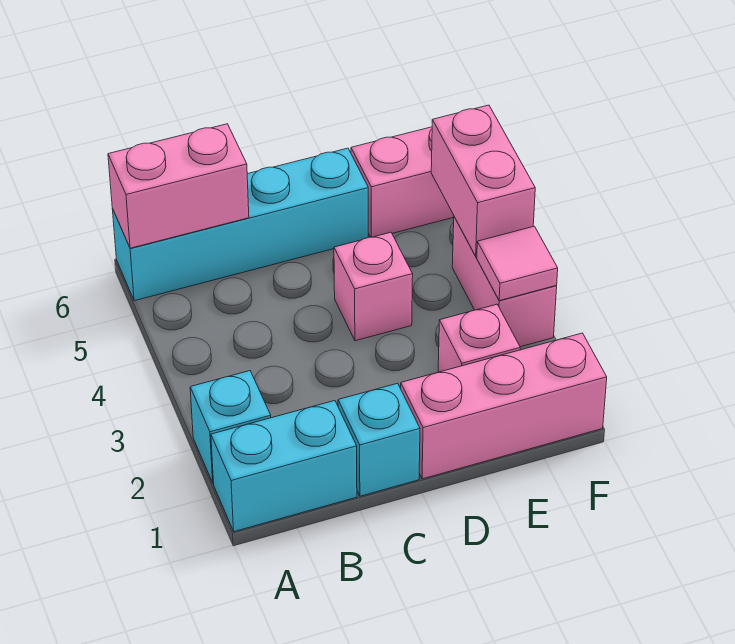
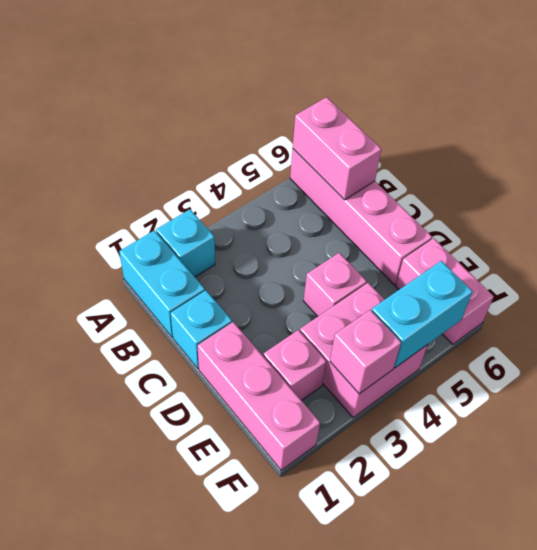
cyan 1x4 brick [112,148,368,301] -> pink 1x4 brick [290,149,432,285]
pink 1x2 brick [452,217,557,347] -> pink 2x2 brick [300,283,427,418]
pink 1x1 tile [477,226,558,301] -> pink 1x1 brick [330,310,401,394]
pink 1x2 brick [431,105,535,256] -> cyan 1x2 brick [372,261,473,368]

